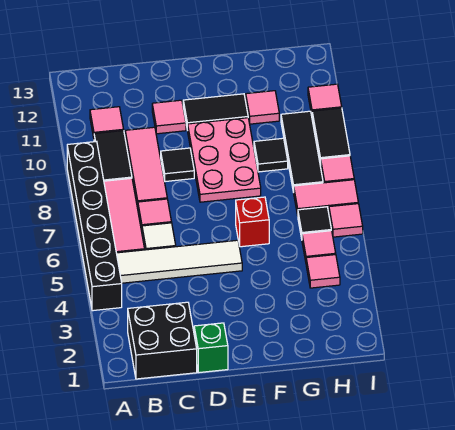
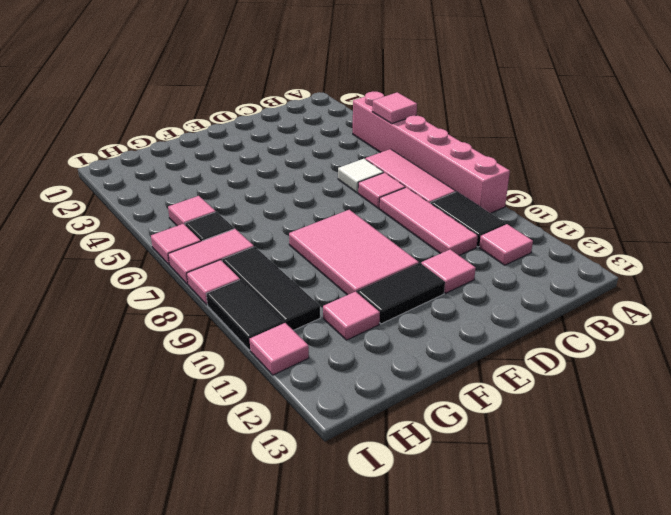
black 1x6 brick [67,141,122,311] -> pink 1x6 brick [353,92,510,213]
black 2x2 brick [128,302,197,379] -> none
white 1x4 tile [117,240,242,283] -> none
green 1x1 brick [194,323,228,373] -> none
black 1x1 tile [161,148,194,182] -> none
pink 2x3 plate [188,118,261,202] -> pink 2x3 tile [289,210,419,295]
red 1x1 brick [236,197,269,247] -> none
black 1x1 tile [254,138,288,172] -> none
pink 1x1 tile [306,255,340,288] -> pink 1x1 tile moved to [372,92,417,124]

